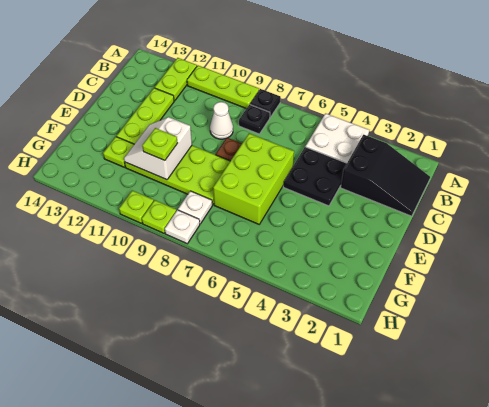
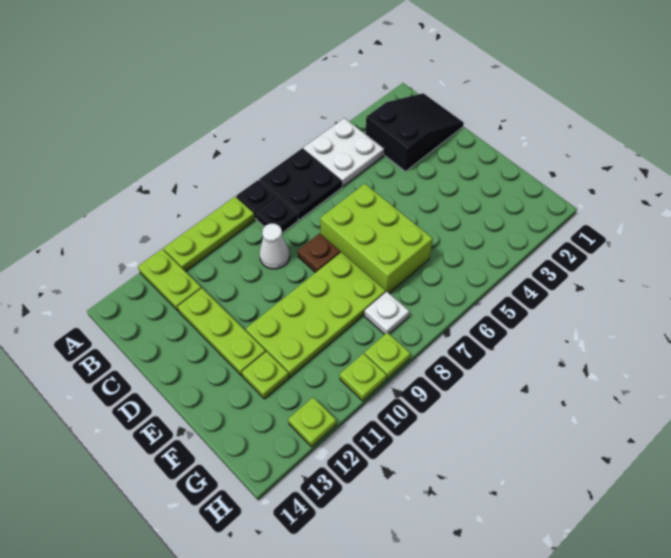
black 2x2 plate [283,147,347,206] -> black 2x2 plate moved to [259,148,342,220]
white 2x2 slope [124,117,192,180] -> none
lime 1x1 plate [142,128,177,161] -> lime 1x1 plate moved to [288,397,336,447]
white 1x1 plate [165,210,200,244] -> none

